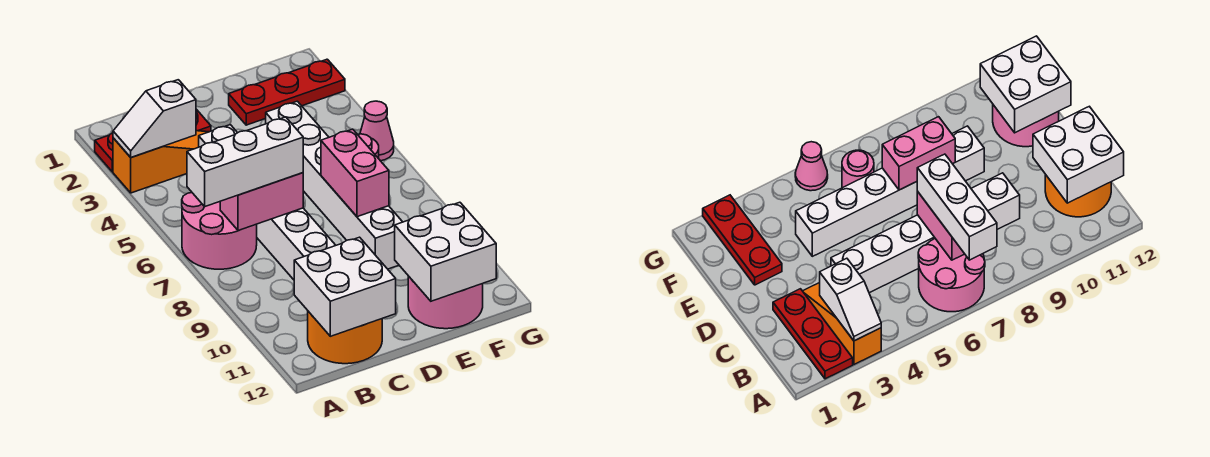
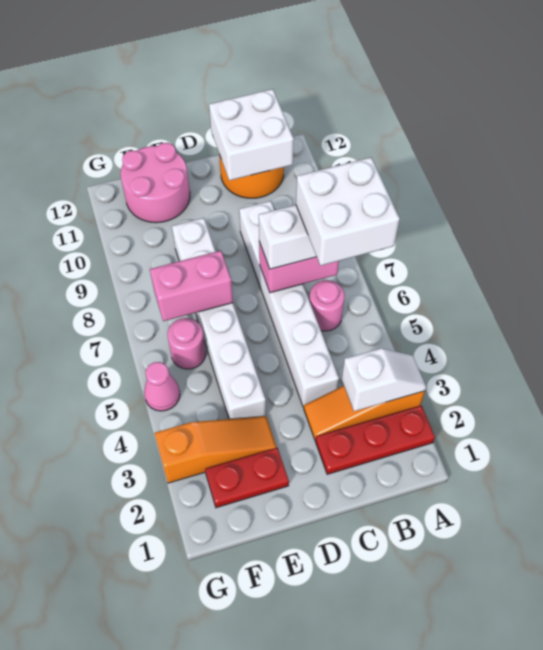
pink 2x2 round brick [182,193,257,269] -> pink 1x1 round brick [309,280,345,331]
red 1x3 plate [229,59,345,125] -> red 1x2 plate [205,448,289,508]
none -> orange 1x3 slope [154,416,277,483]
pink 1x2 brick [321,129,389,217] -> pink 1x2 brick turned to [150,251,233,321]
white 2x2 brick [395,202,496,301] -> white 2x2 brick moved to [296,157,400,266]

